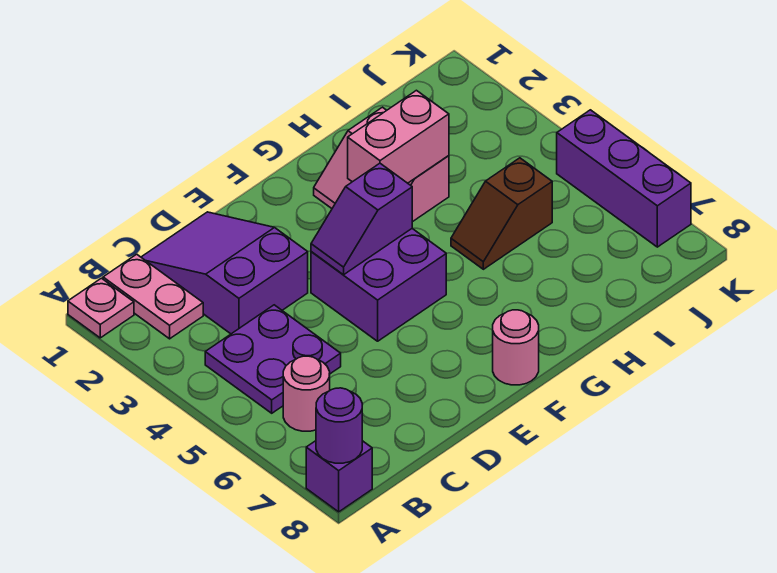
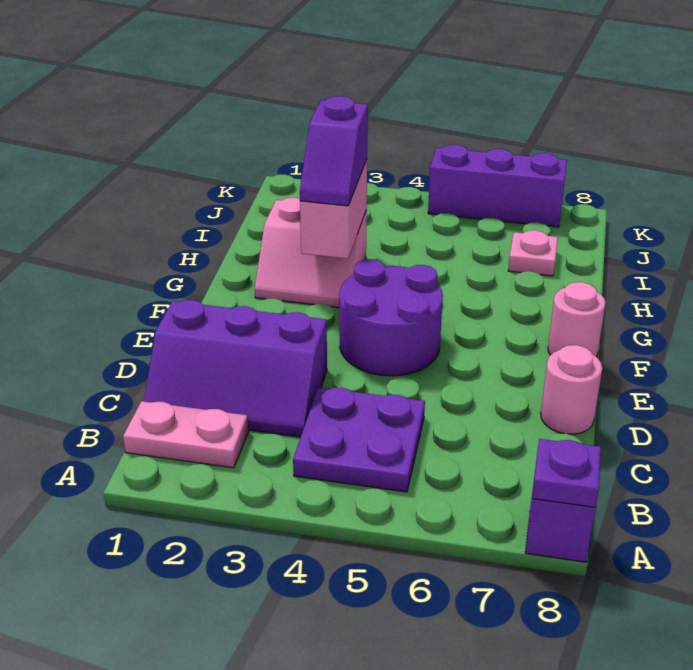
pink 1x1 plate [68,278,134,338] -> pink 1x1 plate moved to [508,230,558,276]
purple 1x1 round brick [316,388,362,463] -> purple 1x1 plate [532,439,601,507]
pink 1x1 round brick [283,356,330,431] -> pink 1x1 round brick moved to [541,345,602,434]
purple 2x3 slope [141,212,308,334] -> purple 2x3 slope turned to [144,300,327,437]
purple 2x2 brick [311,229,446,341] -> purple 2x2 round brick [339,259,443,376]
purple 1x2 slope [311,163,412,275] -> purple 1x2 slope moved to [300,96,368,206]
brown 1x2 slope [451,158,552,269] -> none

